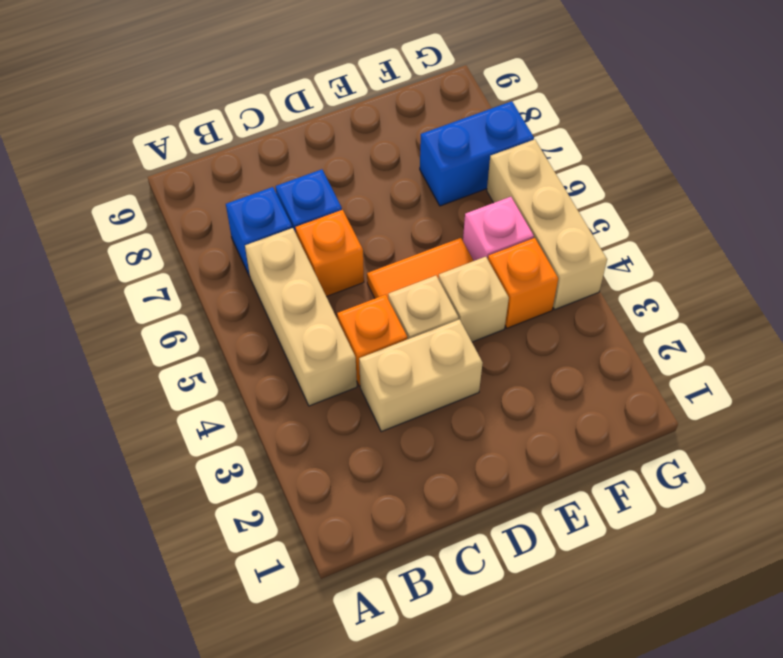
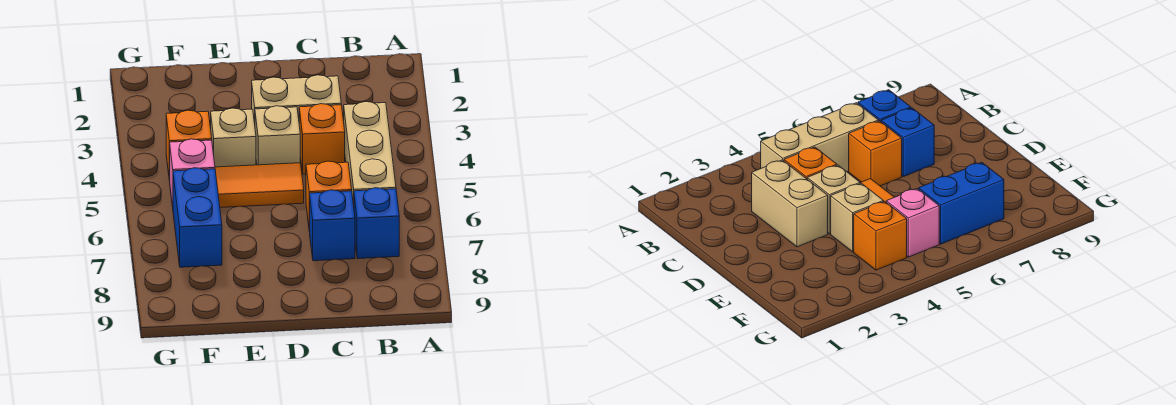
blue 1x2 brick [420,101,534,206] -> blue 1x2 brick turned to [173,168,222,267]
tan 1x3 brick [487,139,607,309] -> none

